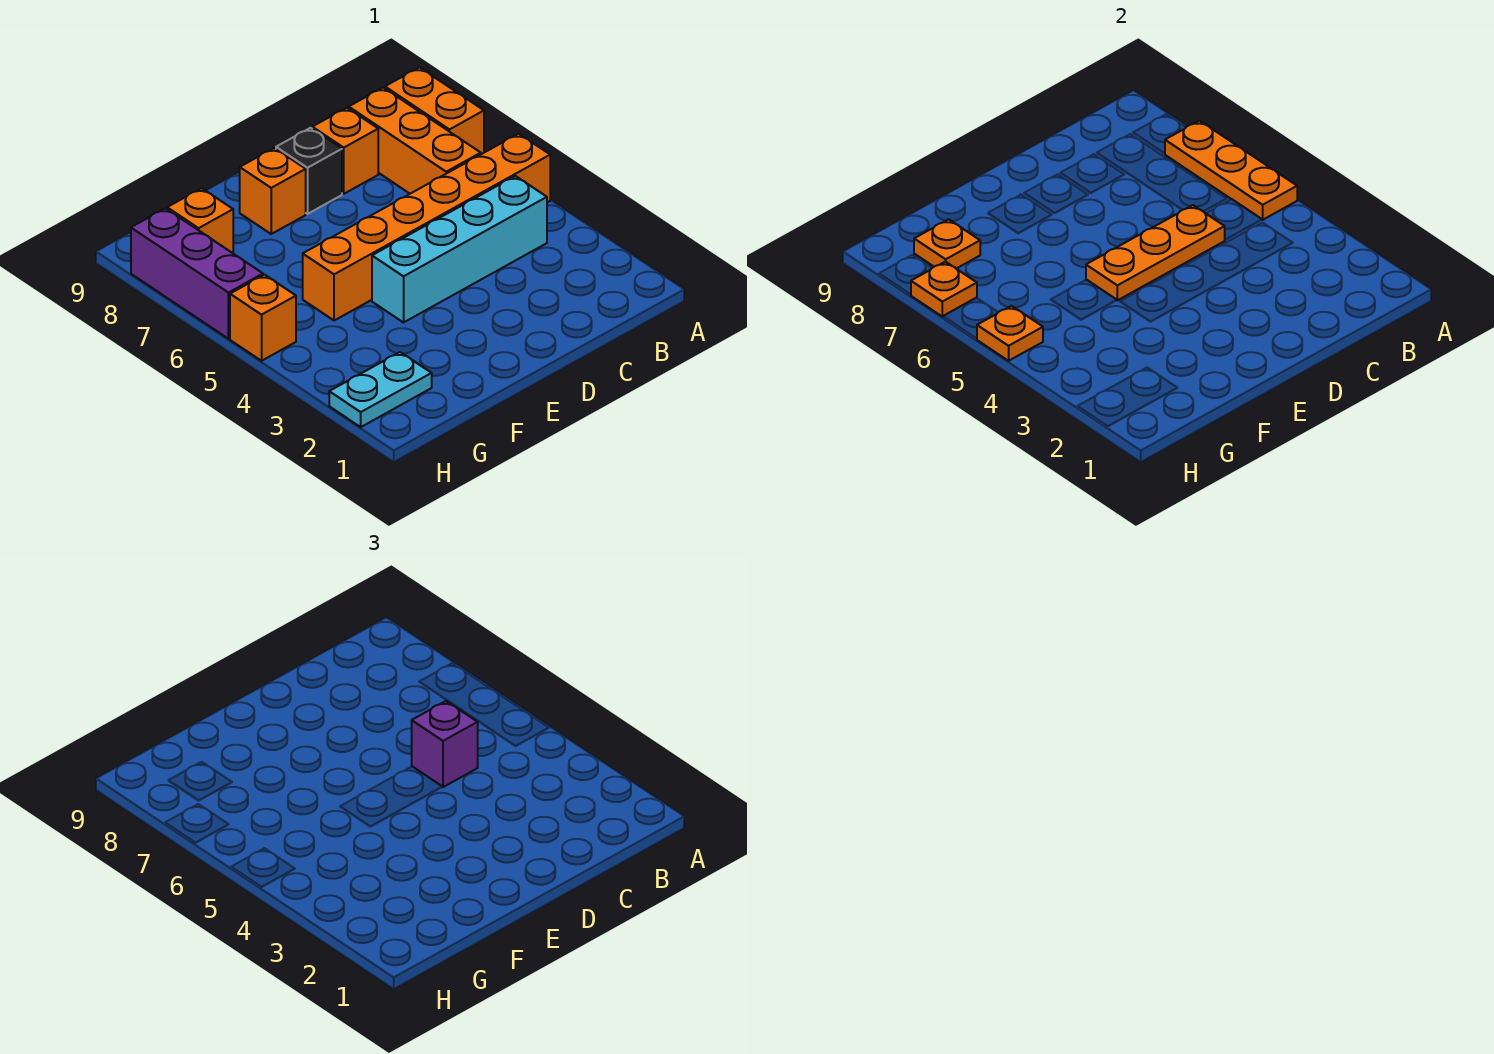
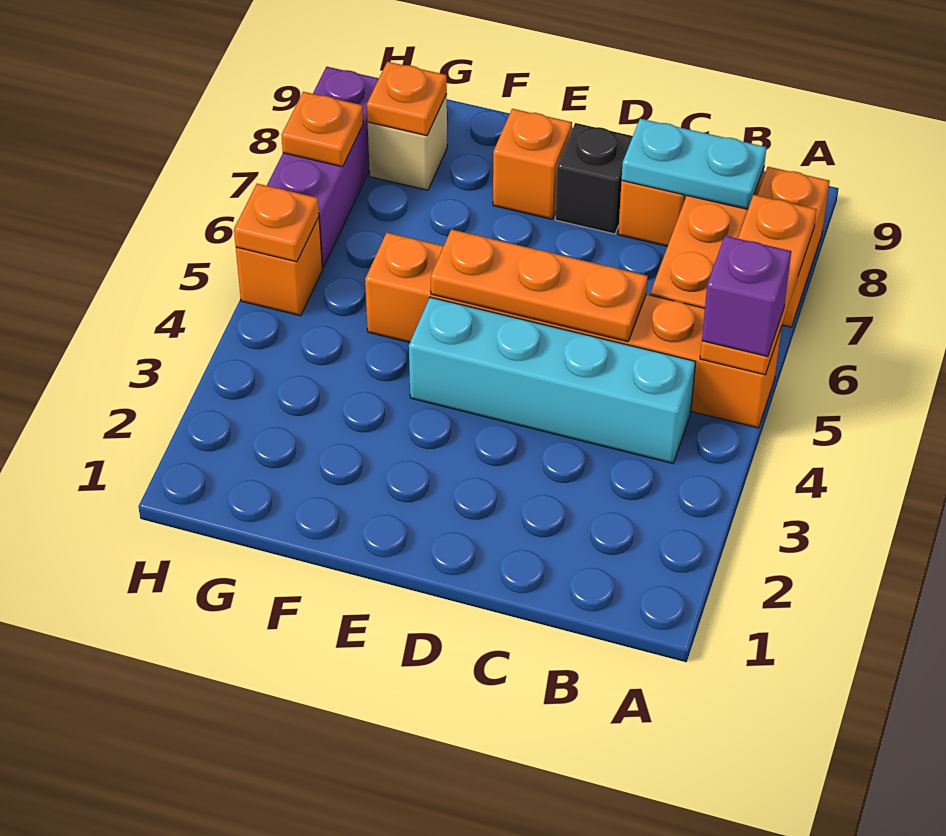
purple 1x1 brick [412,701,478,787] -> purple 1x1 brick moved to [702,236,791,357]
cyan 1x2 plate [329,352,432,427] -> cyan 1x2 plate moved to [622,119,766,209]
orange 1x1 brick [167,188,233,253] -> tan 1x1 brick [368,94,447,190]

